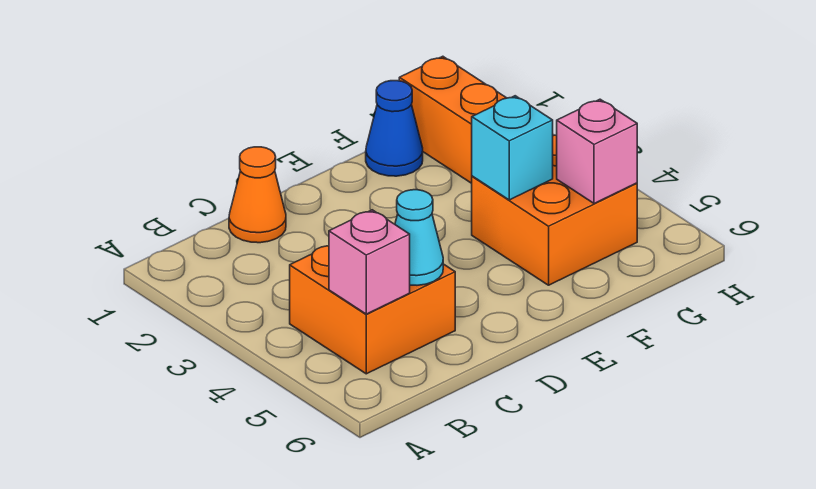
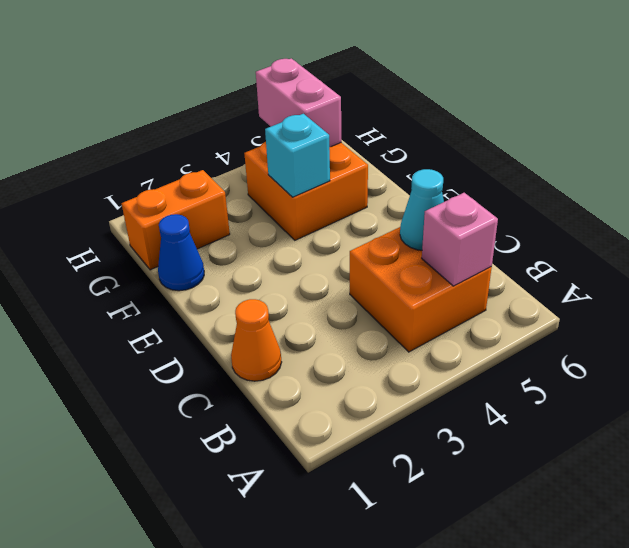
pink 1x1 brick [557,99,637,203] -> pink 1x2 brick [256,58,341,147]

